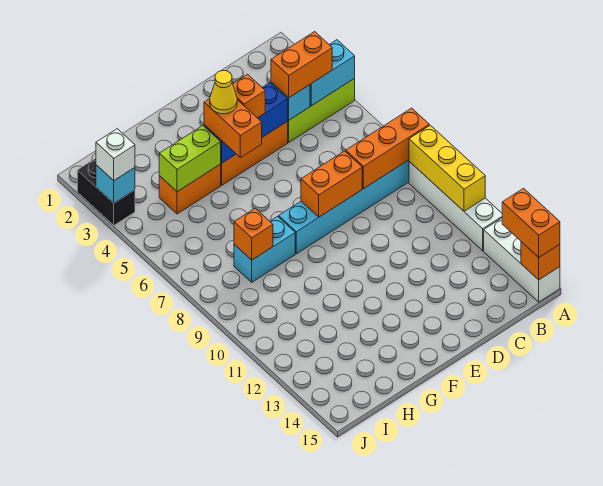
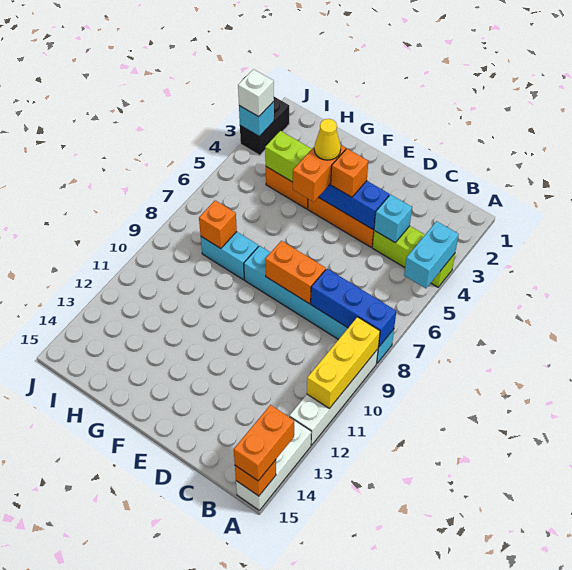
cyan 1x2 brick [310,40,355,106] -> cyan 1x2 brick turned to [404,221,459,288]
orange 1x3 brick [346,108,429,188] -> blue 1x3 brick [311,269,396,347]
orange 1x2 brick [271,32,332,98] -> none

